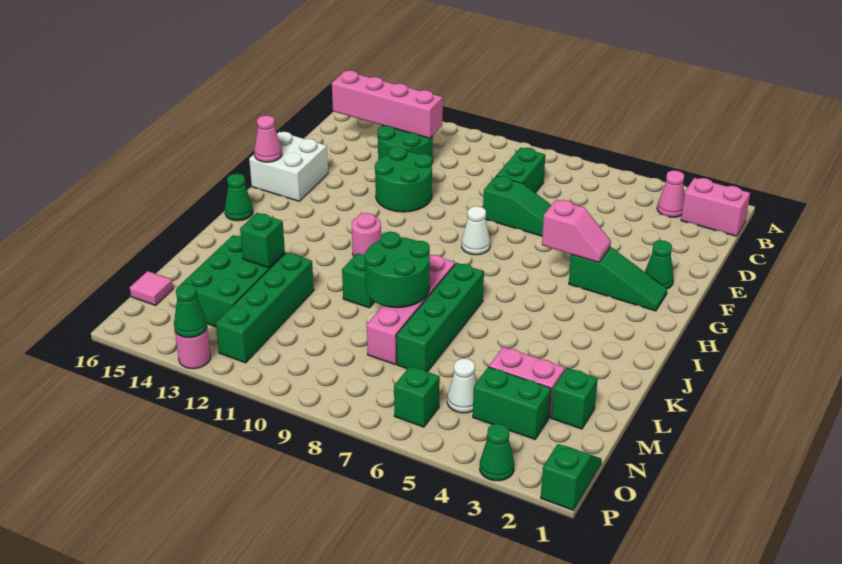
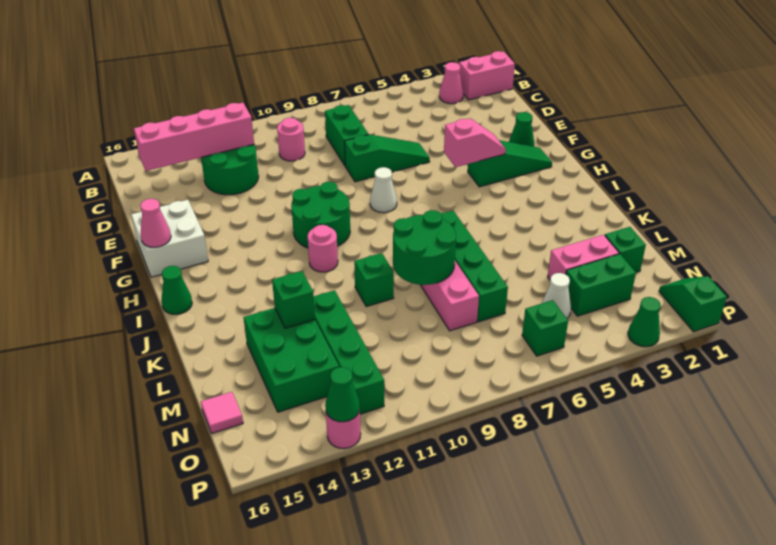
none -> pink 1x1 round brick [277,118,305,161]
green 2x2 round brick [375,146,432,212] -> green 2x2 round brick moved to [291,182,350,248]

